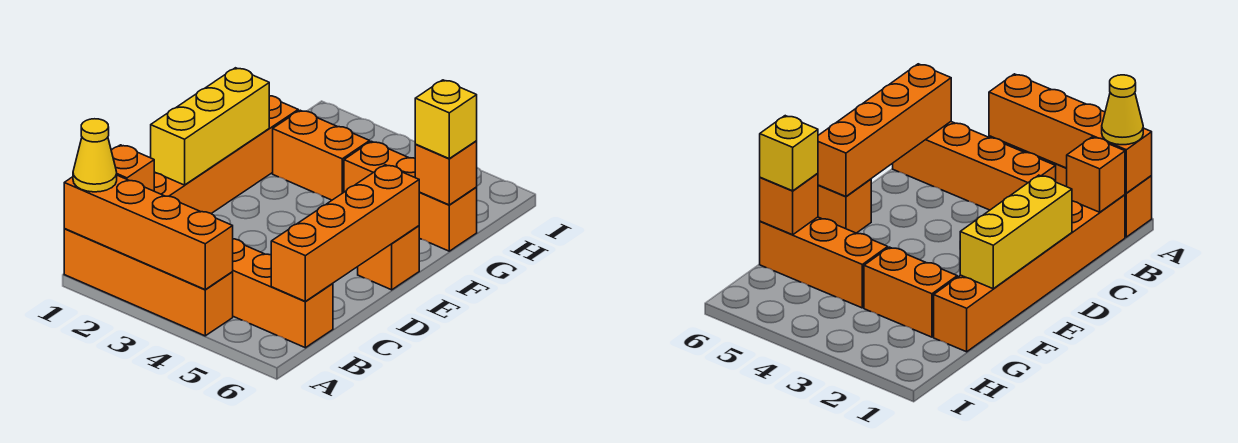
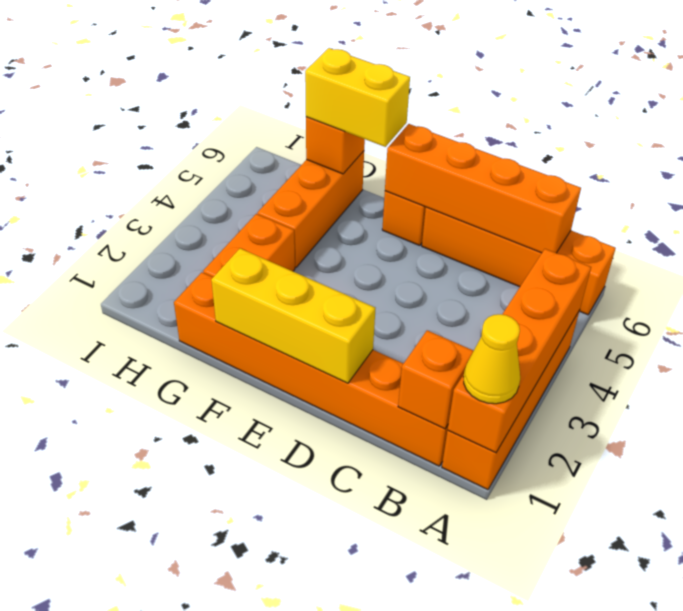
orange 1x4 brick [233,239,333,348] -> orange 1x4 brick turned to [422,207,616,315]
yellow 1x1 brick [415,80,477,158] -> yellow 1x2 brick [305,48,410,147]

